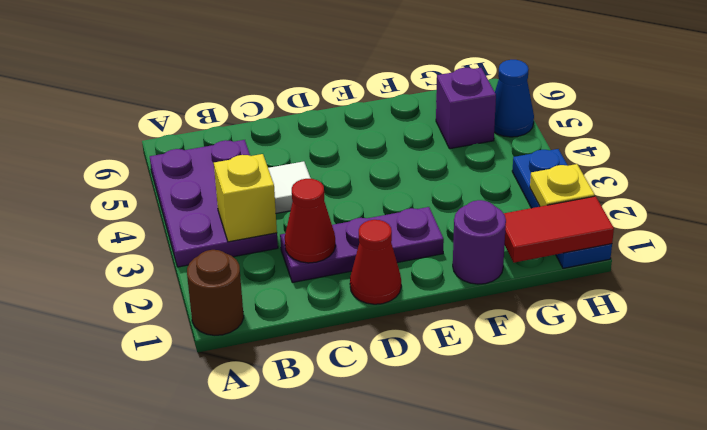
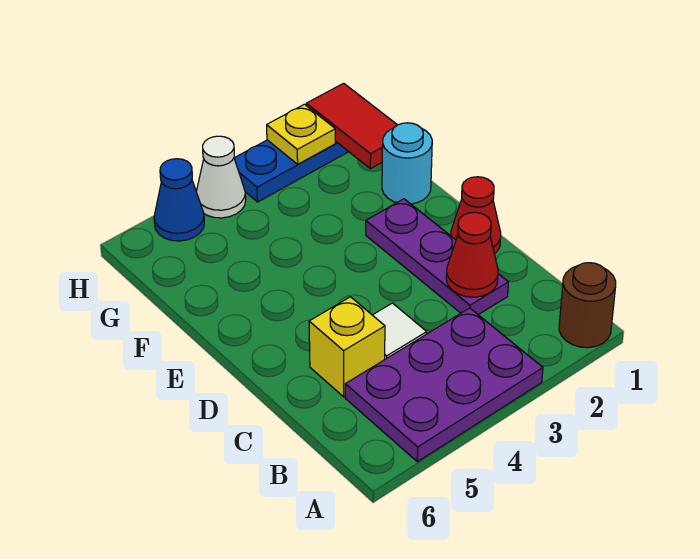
yellow 1x1 brick [214,154,277,242] -> yellow 1x1 brick moved to [309,297,385,397]
purple 1x1 round brick [453,200,506,284] -> cyan 1x1 round brick [382,123,432,204]
purple 1x1 brick [436,68,496,149] -> none
none -> white 1x1 cone [196,136,246,218]

